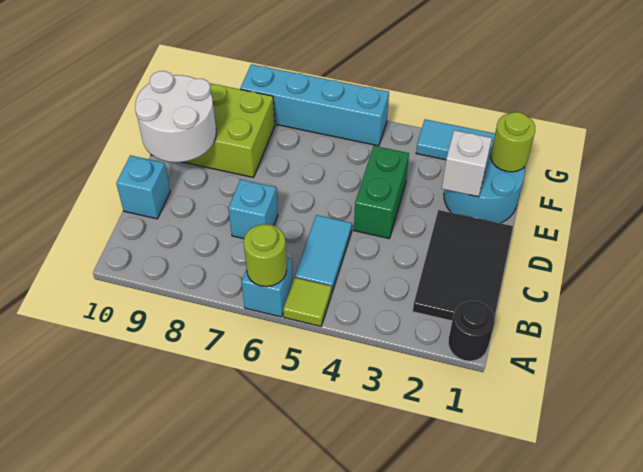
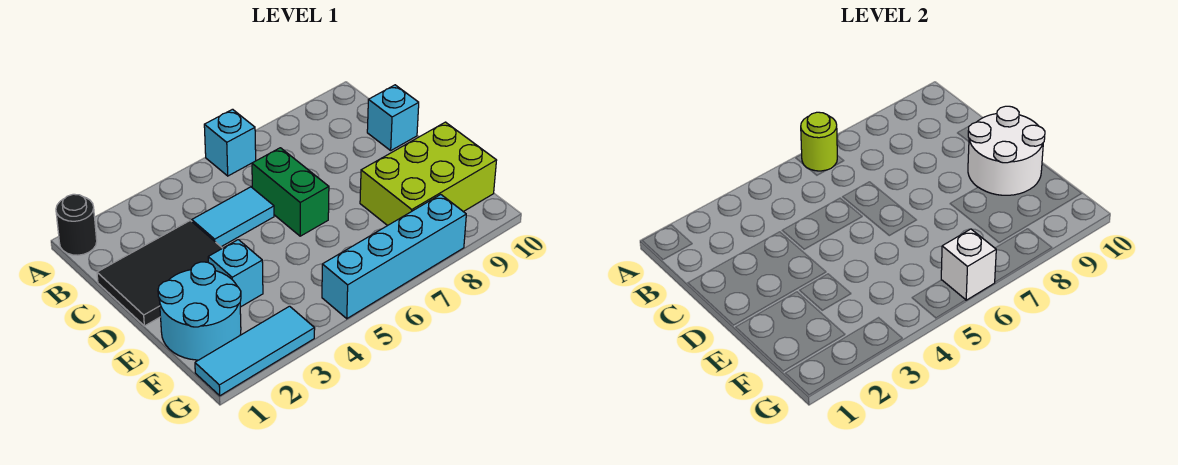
lime 1x1 tile [283,278,332,326] -> none
black 2x3 tile [413,210,513,321] -> black 2x3 tile turned to [97,221,222,326]
cyan 1x2 tile [295,215,352,293] -> cyan 1x2 tile turned to [192,187,274,247]
cyan 1x1 brick [228,179,278,239] -> cyan 1x1 brick moved to [208,240,263,307]
green 1x2 brick [354,146,409,238] -> green 1x2 brick moved to [252,148,329,236]
white 1x1 brick [442,130,492,197] -> white 1x1 brick moved to [941,229,996,300]
lime 1x1 round brick [491,112,535,172] -> none

